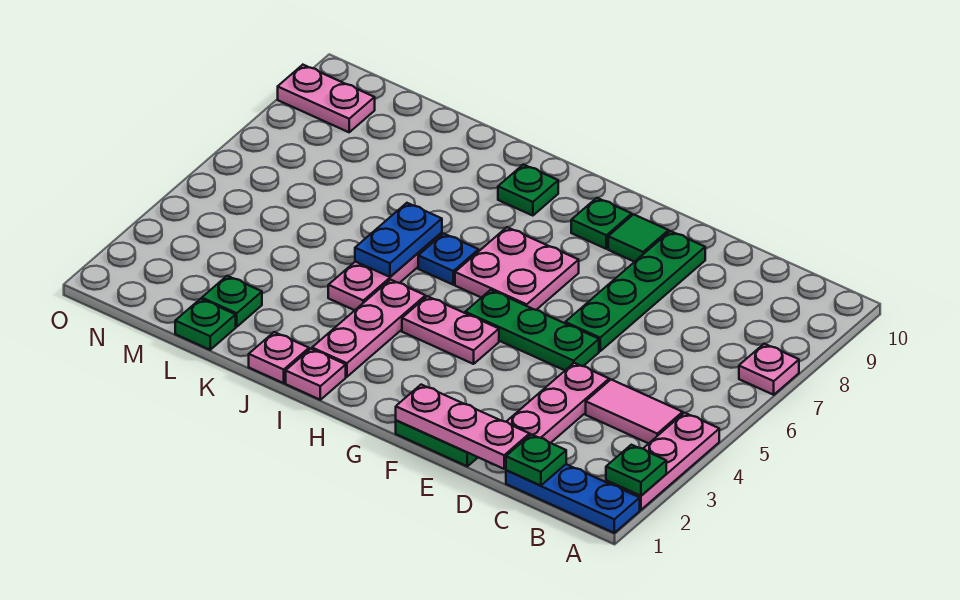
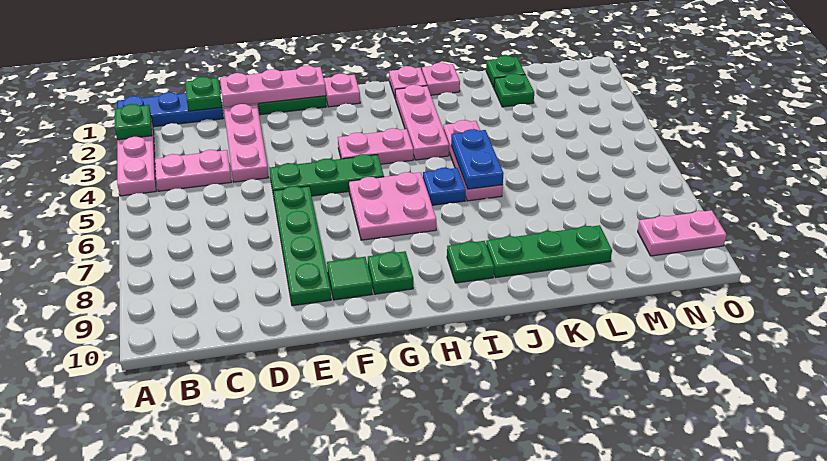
pink 1x1 plate [739,344,799,395] -> pink 1x1 plate moved to [324,74,360,107]
pink 1x2 tile [586,380,683,443] -> pink 1x2 plate [155,150,231,191]
none -> green 1x3 plate [486,225,612,278]

